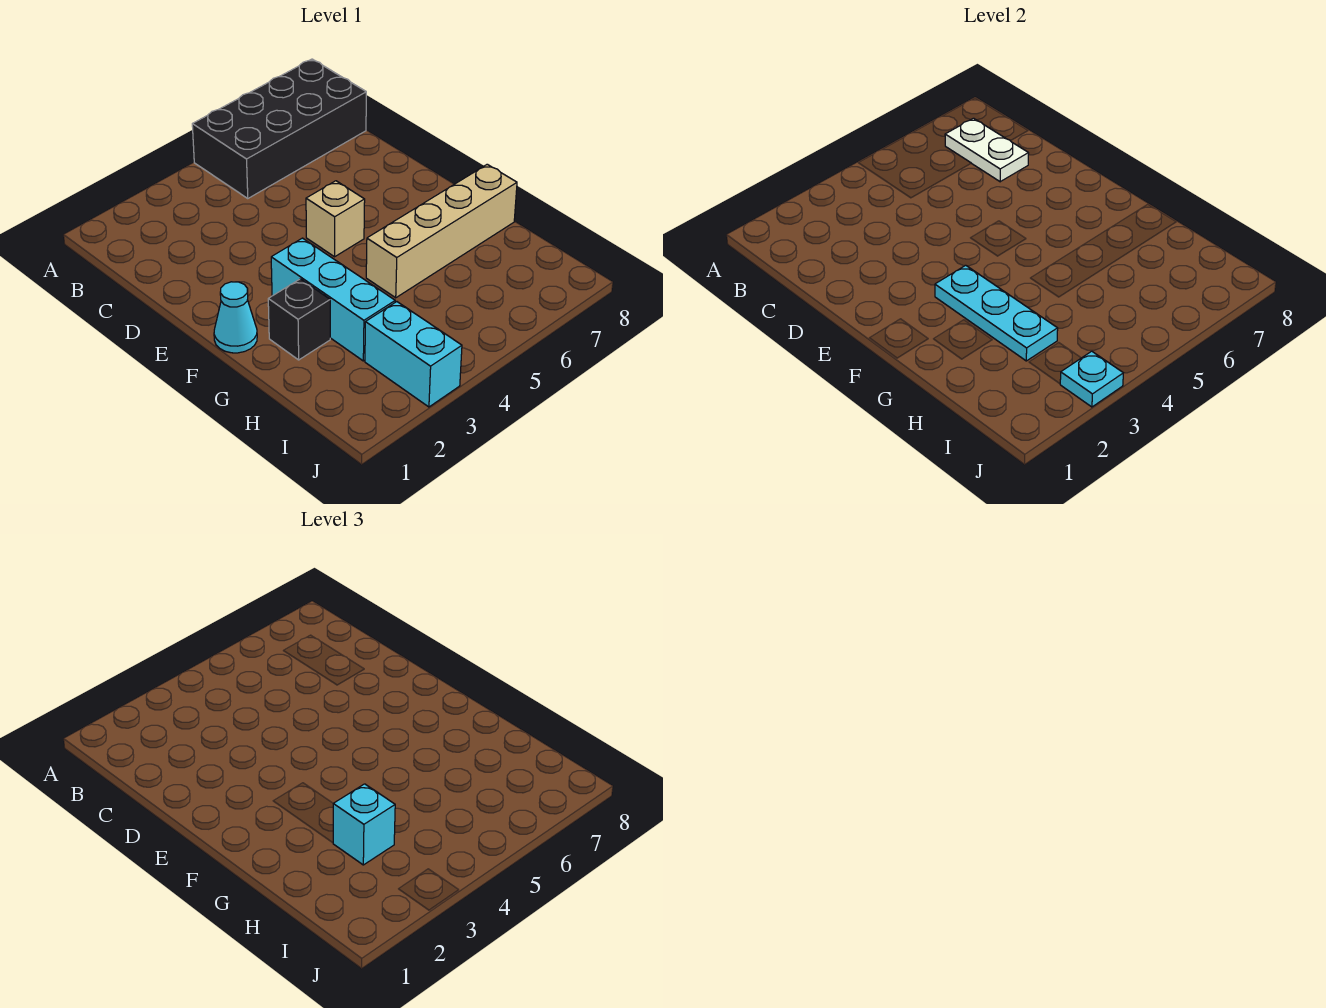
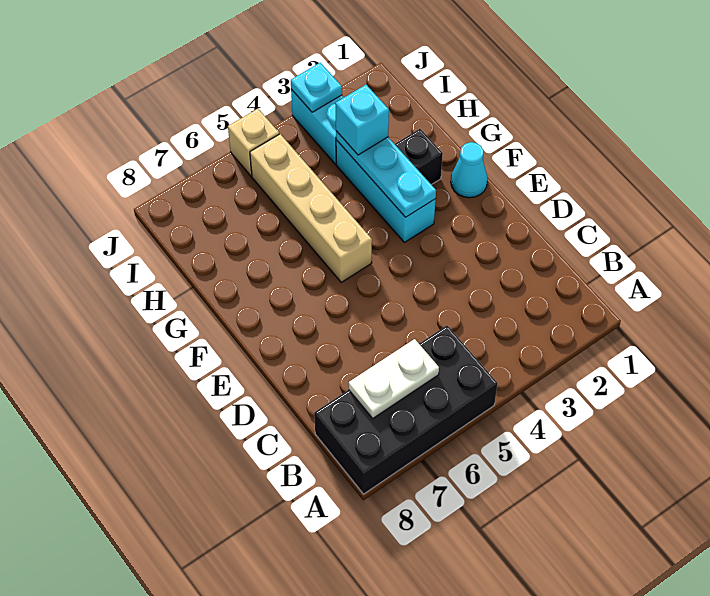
white 1x2 plate [945,118,1029,182] -> white 1x2 plate turned to [349,339,439,418]
tan 1x1 brick [306,181,365,257] -> tan 1x1 brick moved to [228,109,279,176]
tan 1x4 brick [366,164,517,298] -> tan 1x4 brick turned to [250,134,372,282]

